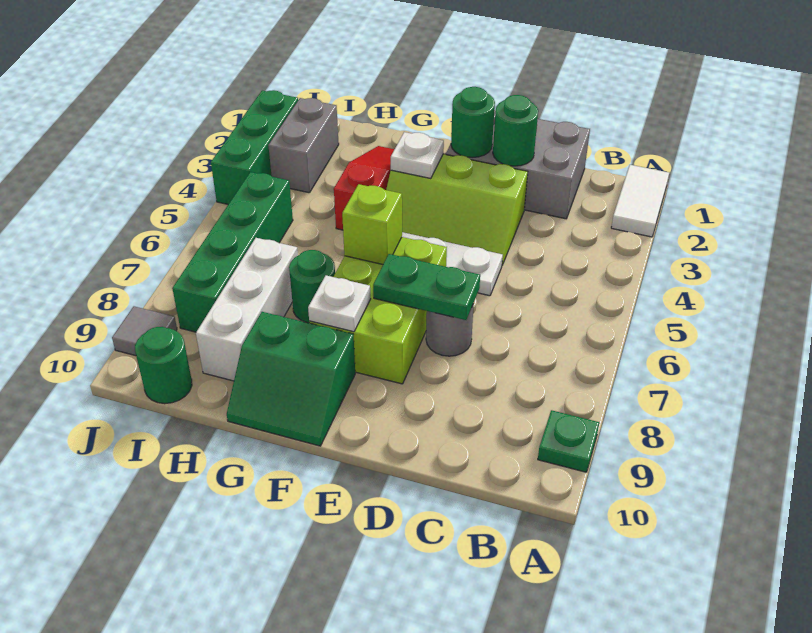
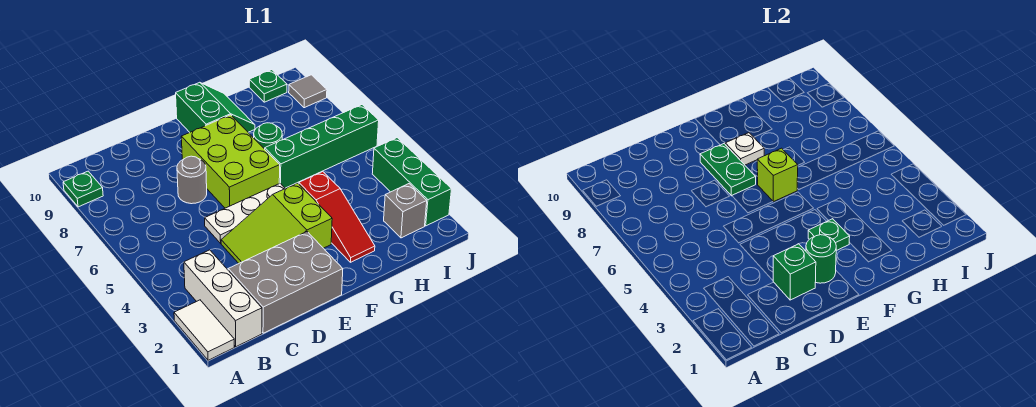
green 1x1 round brick [493,95,538,166] -> green 1x1 brick [773,244,816,300]
lime 2x3 slope [386,154,528,265] -> lime 2x3 slope turned to [221,183,332,263]
green 1x2 plate [373,254,480,320] -> green 1x2 plate turned to [700,144,756,196]
white 1x1 plate [391,132,444,179] -> green 1x1 plate [808,219,850,251]
green 2x2 slope [227,312,355,446] -> green 2x2 slope turned to [176,82,255,132]
white 1x3 brick [196,238,298,381] -> white 1x3 brick moved to [184,250,262,347]
grey 1x2 brick [268,98,339,193] -> grey 1x1 brick [384,184,427,238]
green 1x4 brick [172,172,293,332] -> green 1x4 brick turned to [265,105,379,188]
green 1x1 round brick [135,327,192,404] -> green 1x1 plate [249,70,287,102]

